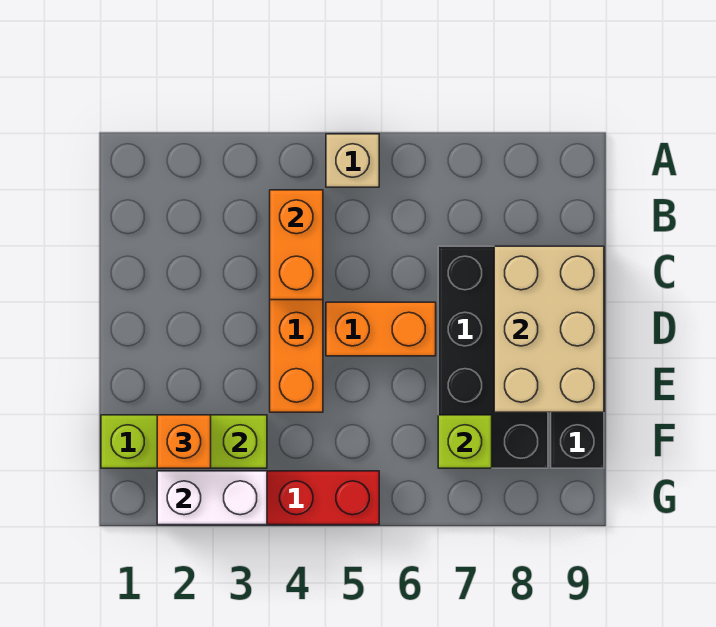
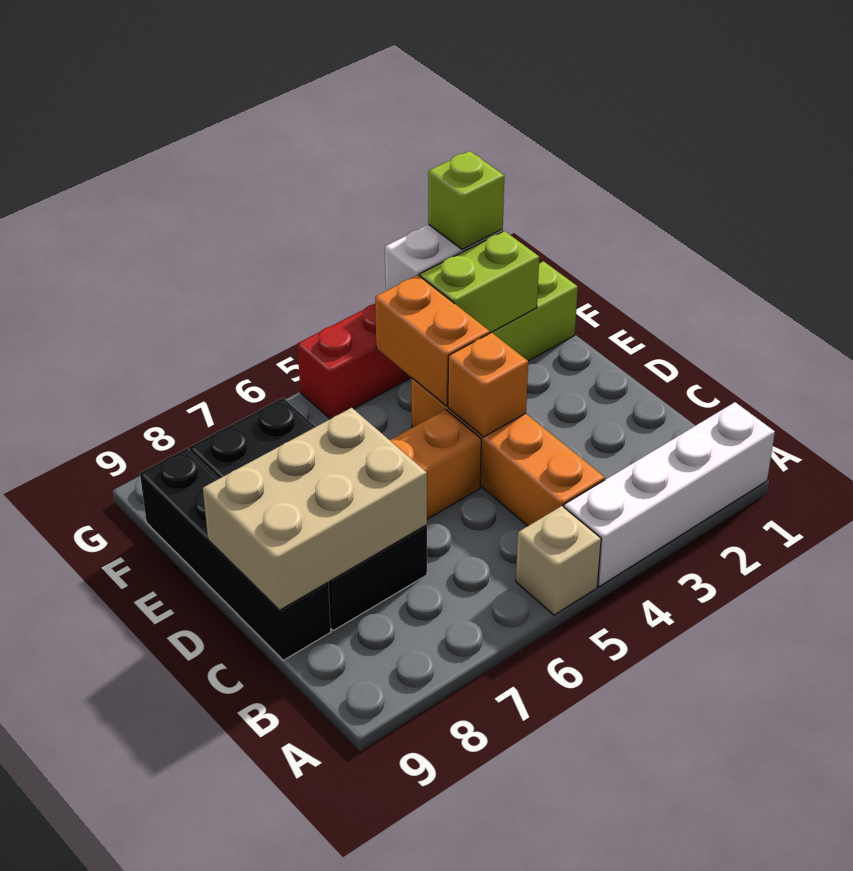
none -> white 1x4 brick [564,402,775,586]
orange 1x2 brick [270,190,323,300] -> orange 1x2 brick moved to [375,275,490,406]
tan 2x3 brick [494,246,604,412] -> tan 2x3 brick turned to [203,408,427,610]
orange 1x1 brick [157,415,211,468] -> orange 1x1 brick moved to [448,332,528,437]
lime 1x1 brick [438,415,492,468] -> lime 1x1 brick moved to [428,151,504,249]

